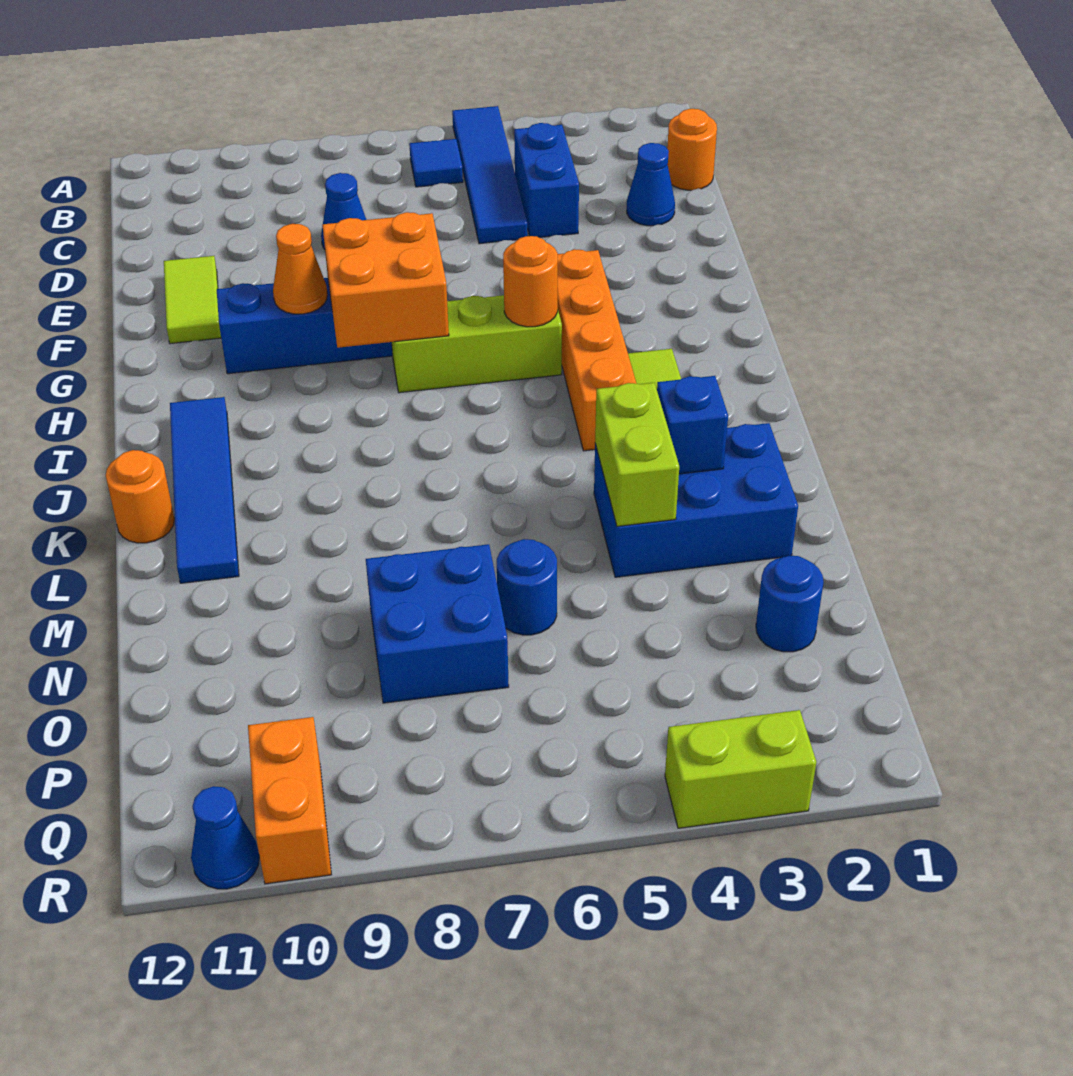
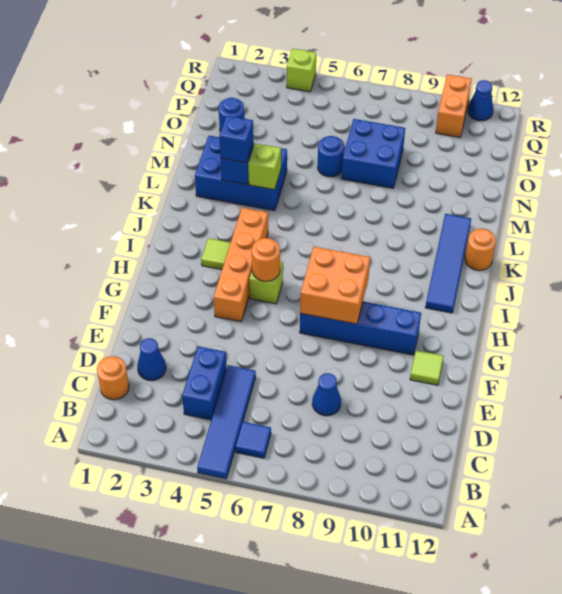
lime 1x2 tile [164,256,221,344] -> lime 1x1 tile [410,350,444,385]
orange 1x1 cone [273,224,327,314] -> none
lime 1x3 brick [392,295,562,393] -> lime 1x1 brick [249,262,283,304]
none -> blue 1x1 brick [219,116,253,163]
lime 1x2 brick [595,383,679,526] -> lime 1x1 brick [248,143,281,190]
lime 1x2 brick [665,710,816,828] -> lime 1x1 brick [287,49,316,92]

